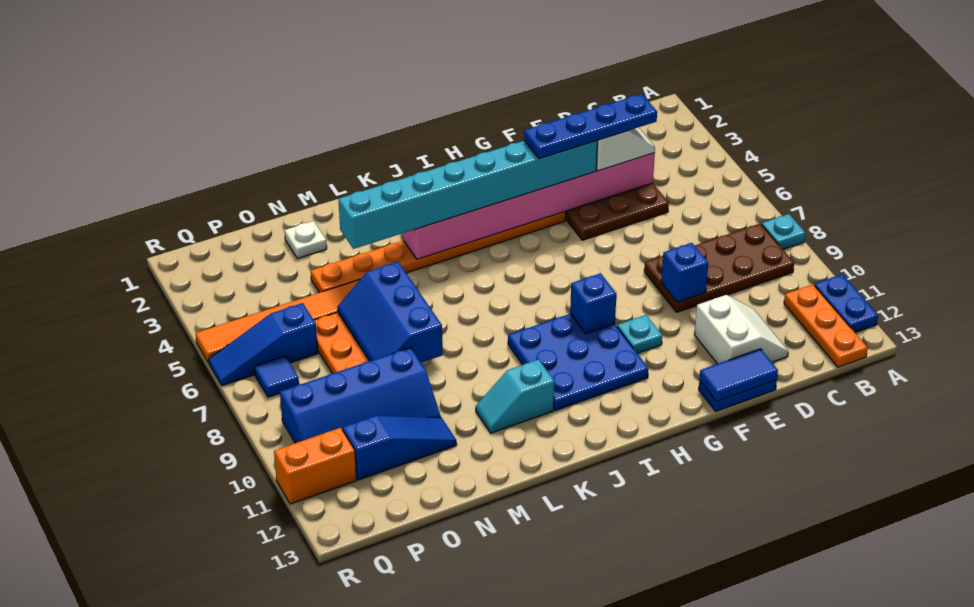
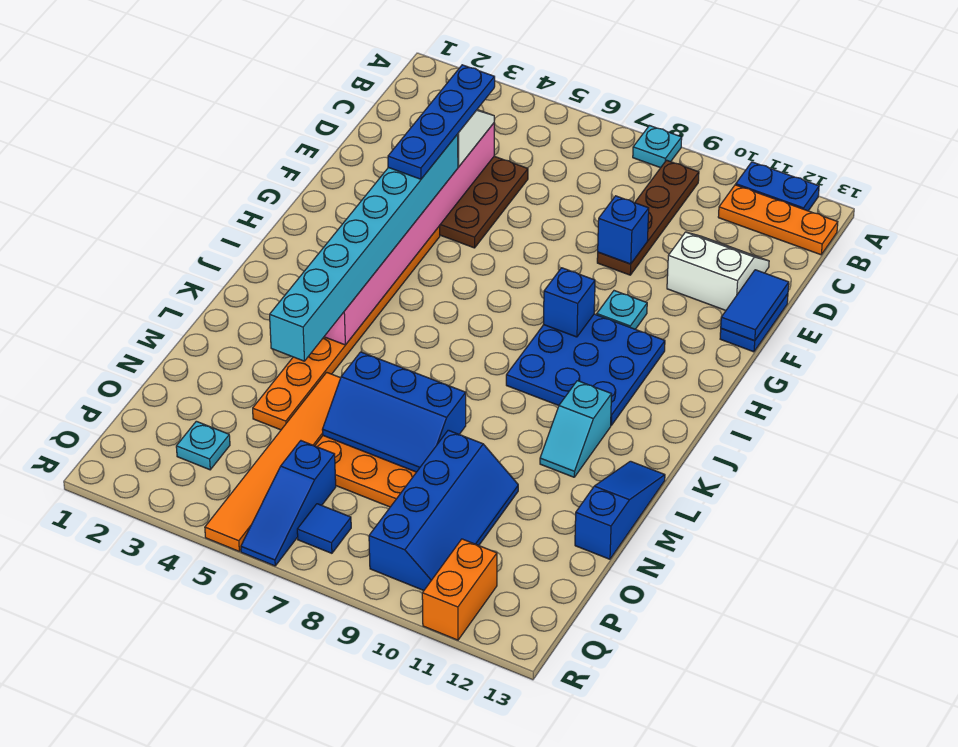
brown 2x4 plate [644,223,794,312] -> brown 1x4 plate [597,160,699,275]
white 1x1 plate [284,221,327,259] -> none
blue 1x3 slope [342,416,457,480] -> blue 1x3 slope moved to [575,461,665,559]
none -> cyan 1x1 plate [176,421,230,470]

